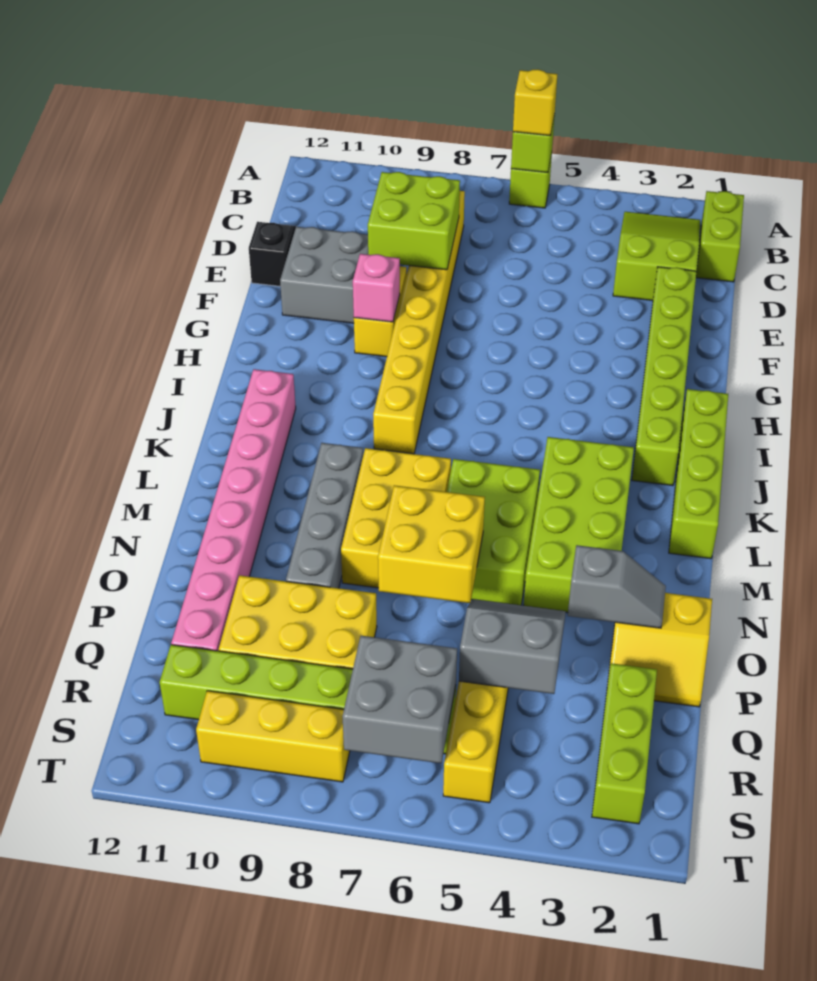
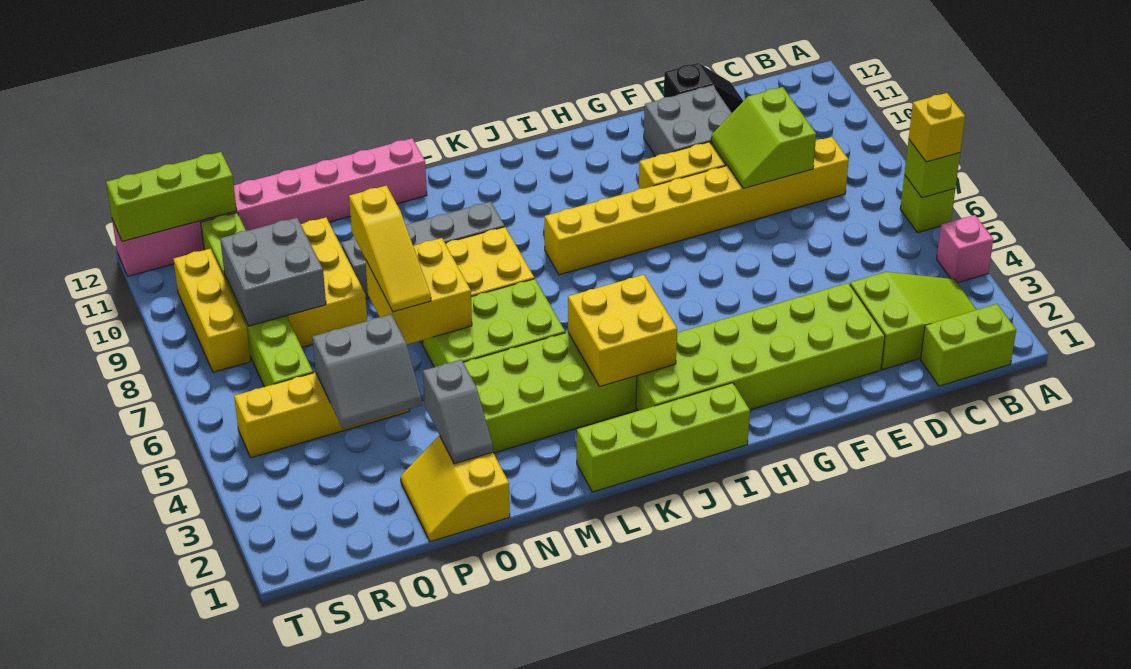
lime 2x2 brick [368,172,460,270] -> lime 2x2 slope [711,87,816,188]
lime 1x6 brick [632,267,697,486] -> lime 2x6 brick [636,283,885,411]
pink 1x1 brick [353,254,400,322] -> pink 1x1 brick moved to [937,215,993,283]
none -> yellow 2x2 brick [568,275,677,387]
pink 1x8 brick [171,369,296,651] -> pink 1x8 brick moved to [112,138,427,276]
none -> yellow 1x3 slope [349,186,431,312]
grey 2x2 slope [459,599,566,694] -> grey 2x2 slope turned to [312,314,422,428]
lime 1x3 brick [592,663,657,824] -> lime 1x3 brick moved to [106,152,237,241]
grey 2x2 brick [342,636,457,763] -> grey 2x2 brick moved to [220,218,326,326]

